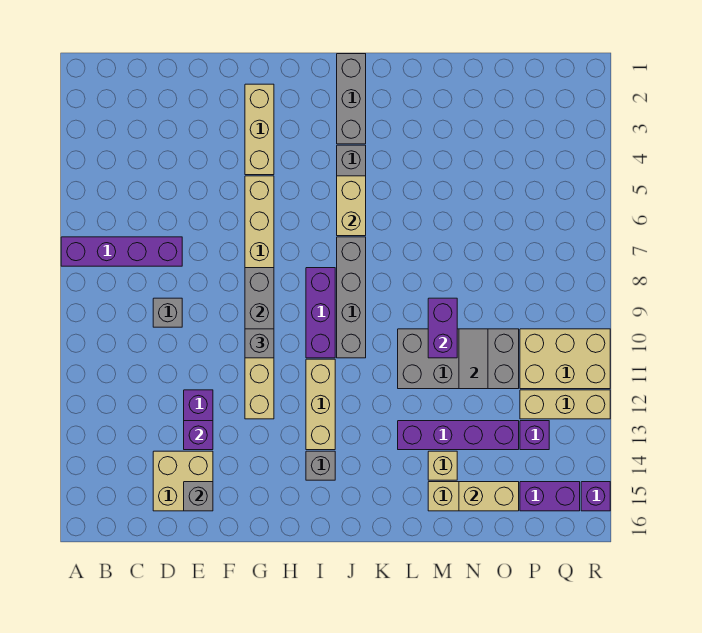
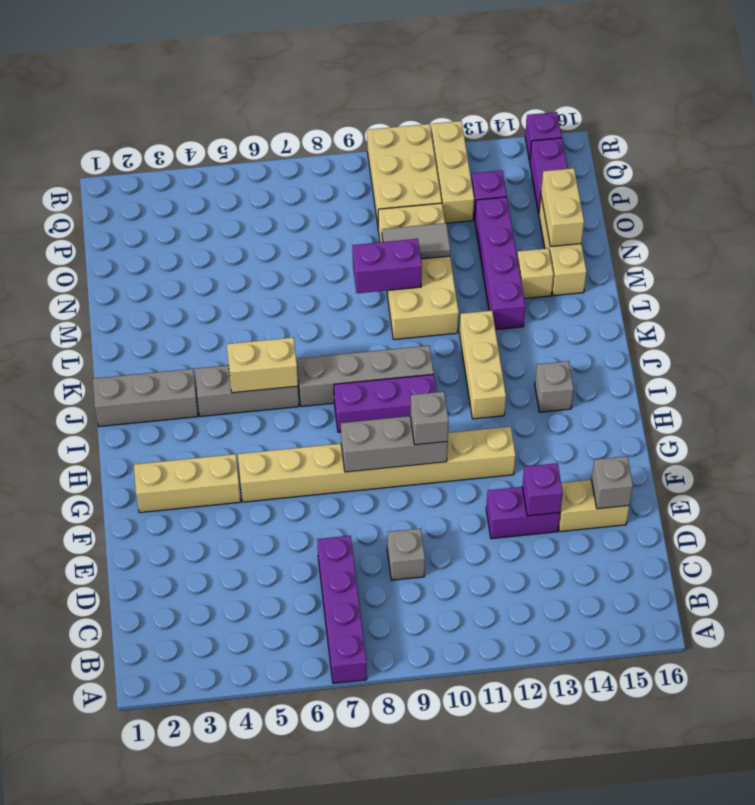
tan 2x2 brick [153,451,213,511] -> tan 1x2 brick [558,480,629,532]
tan 1x3 brick [306,359,335,450] -> tan 1x3 brick turned to [459,311,506,419]
grey 2x4 brick [398,329,519,389] -> tan 2x4 brick [378,203,459,339]

